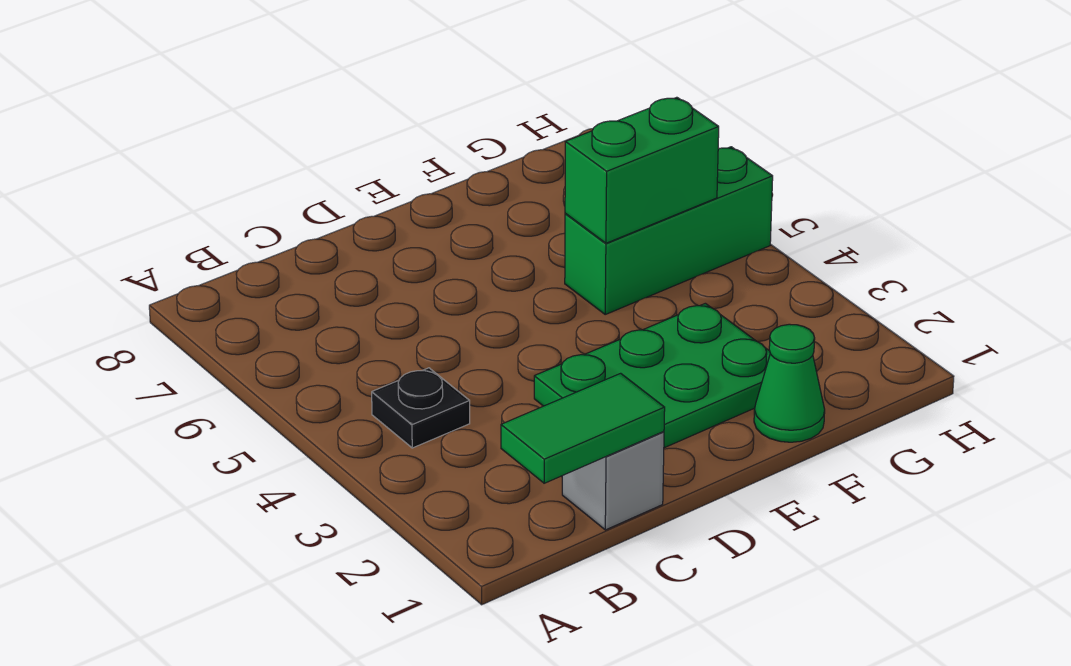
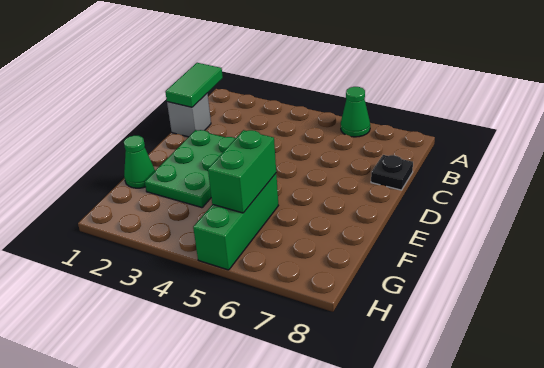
none -> green 1x1 cone [341,87,370,137]
black 1x1 plate [372,368,470,448] -> black 1x1 plate moved to [371,155,413,190]

